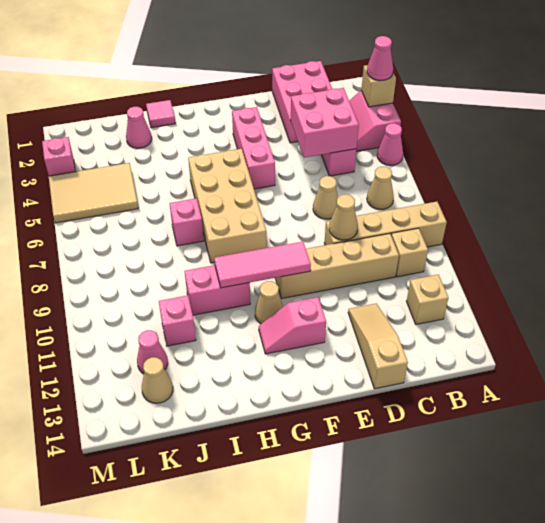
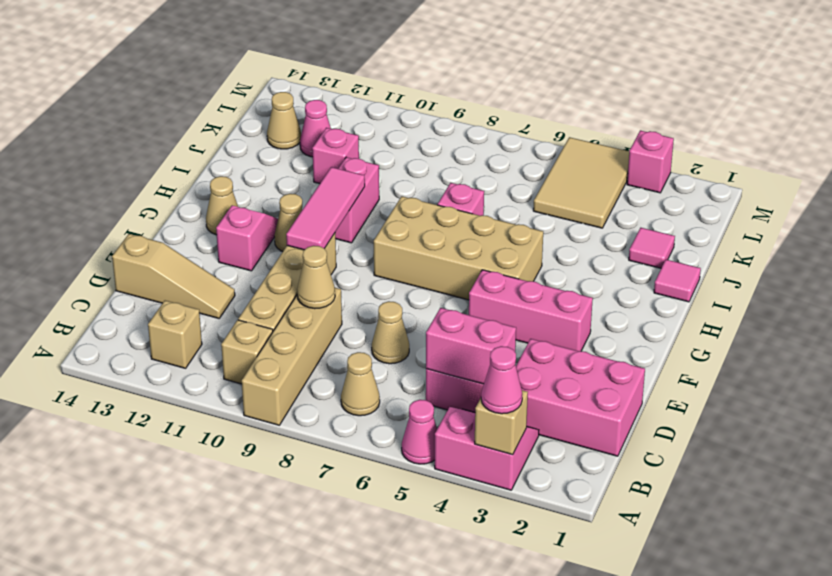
pink 2x2 brick [291,88,359,157] -> pink 1x2 brick [426,308,516,384]
none -> tan 1x1 cone [206,176,238,235]
pink 1x1 cone [126,107,152,148] -> pink 1x1 tile [629,228,675,268]

